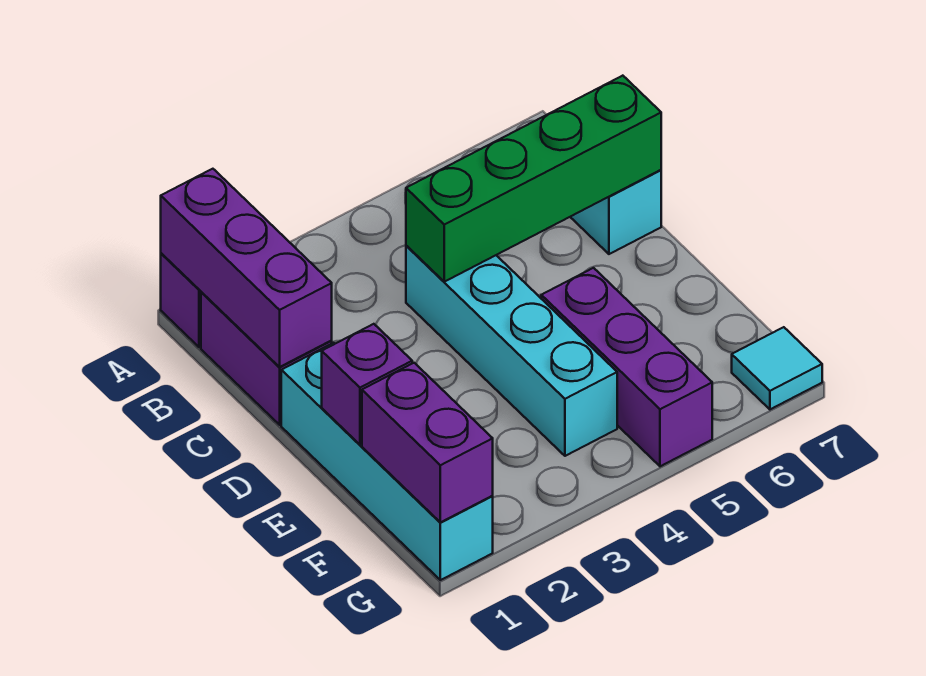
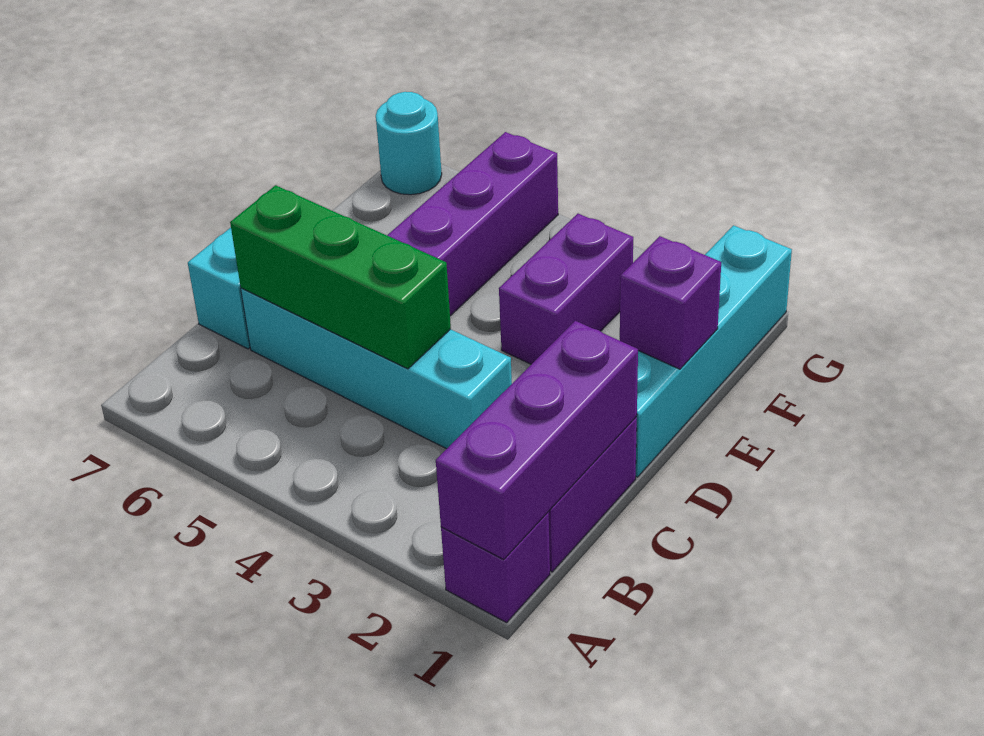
cyan 1x4 brick [406,246,617,456] -> cyan 1x4 brick turned to [241,288,512,449]
green 1x4 brick [406,76,661,282] -> green 1x3 brick [230,185,451,369]
purple 1x2 brick [362,363,493,522] -> purple 1x2 brick moved to [499,214,633,364]
cyan 1x1 tile [732,327,822,409] -> cyan 1x1 round brick [376,92,442,195]

